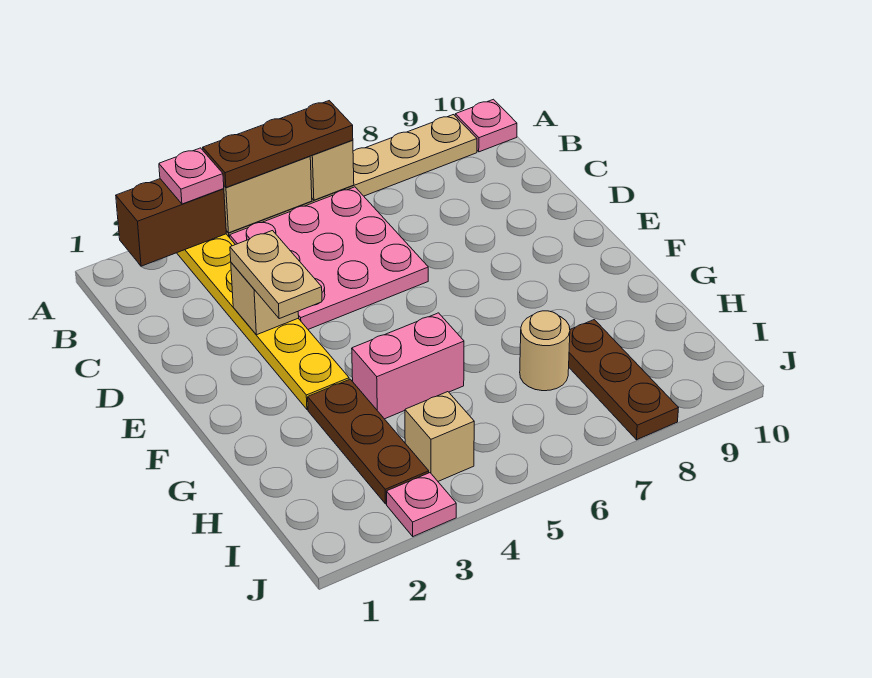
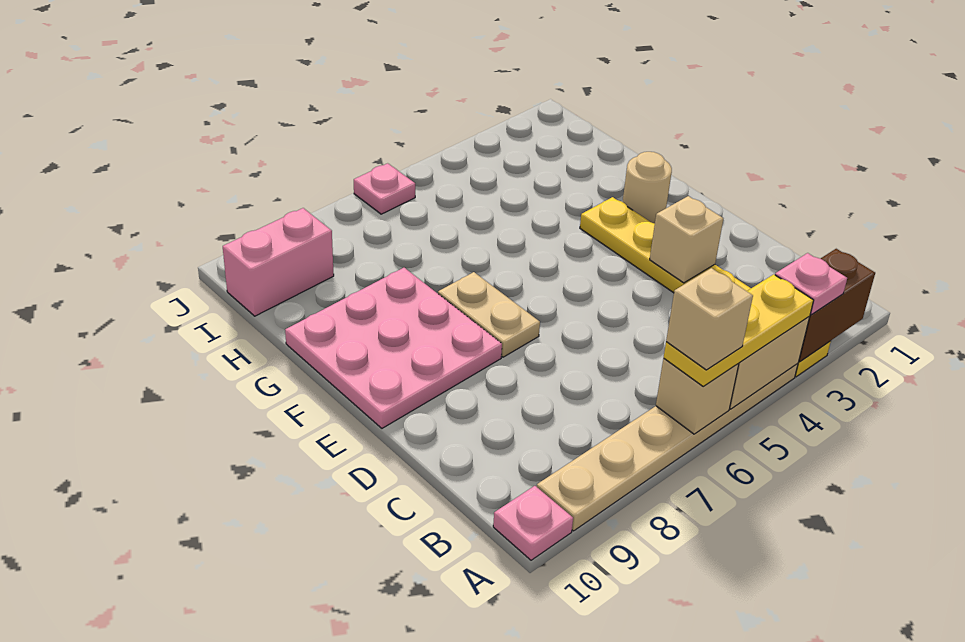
brown 1x3 plate [203,101,353,187] -> yellow 1x3 plate [664,274,814,387]
pink 3x3 plate [230,187,428,329] -> pink 3x3 plate moved to [285,268,502,428]
tan 1x2 plate [230,231,322,319] -> tan 1x2 plate moved to [438,272,540,357]
brown 1x3 plate [308,379,429,504] -> none
pink 1x2 brick [352,313,464,419] -> pink 1x2 brick moved to [223,208,334,316]
tan 1x1 round brick [520,311,570,391] -> tan 1x1 round brick moved to [623,152,672,224]
brown 1x3 plate [569,320,678,440] -> none
tan 1x1 brick [405,392,474,481] -> tan 1x1 brick moved to [666,268,753,370]
pink 1x1 plate [387,473,456,536] -> pink 1x1 plate moved to [354,163,415,214]

